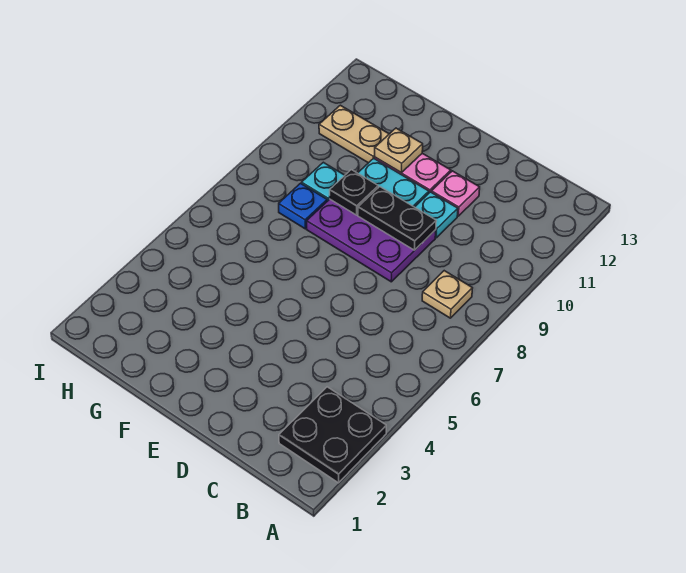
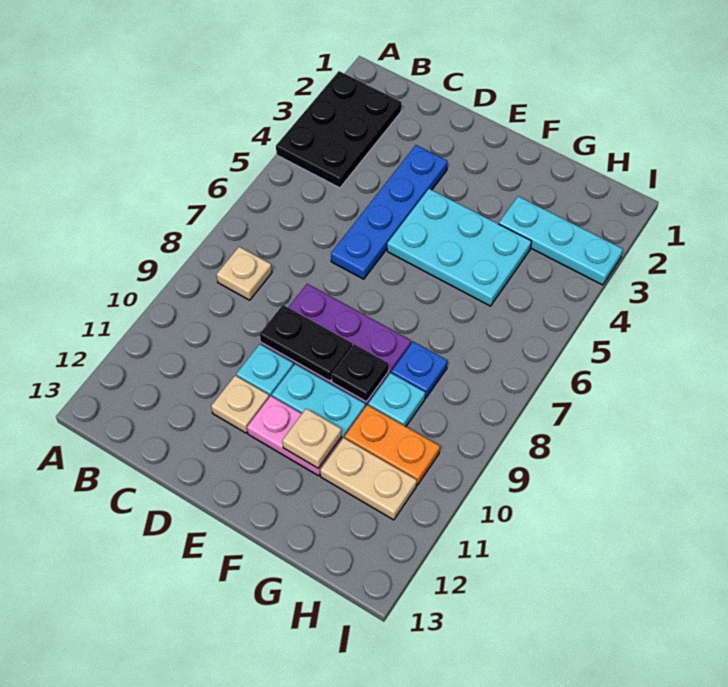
black 2x2 plate [279,387,386,483] -> black 2x3 plate [276,71,402,188]
none -> blue 1x4 plate [331,145,448,279]
pink 1x1 plate [431,171,480,216] -> tan 1x1 plate [211,375,269,433]
none -> cyan 2x3 plate [387,189,532,306]
none -> cyan 1x3 plate [499,196,623,285]
none -> orange 1x2 plate [345,405,440,485]

